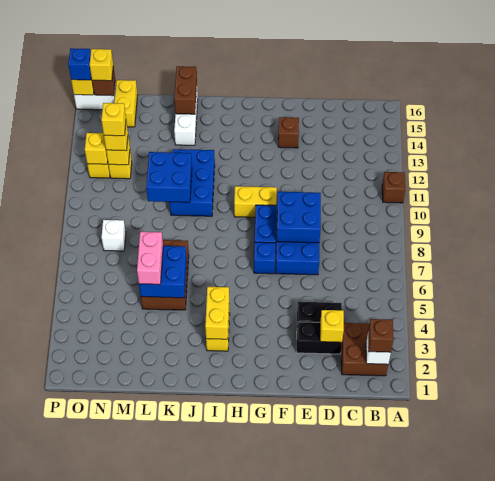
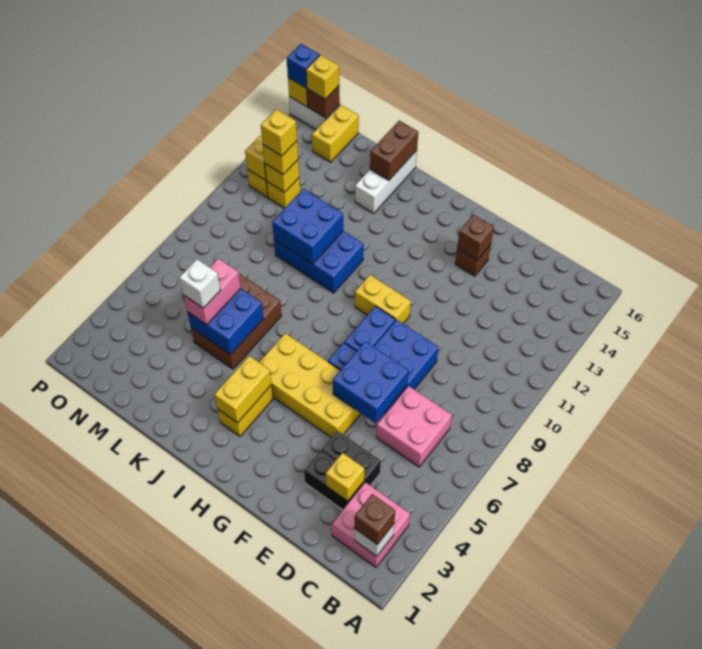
brown 1x1 brick [382,172,405,203] -> brown 1x1 brick moved to [457,215,494,260]
brown 2x2 brick [342,323,388,376] -> pink 2x2 brick [332,482,410,567]
none -> pink 2x2 brick [376,386,452,467]
blue 2x2 brick [277,192,321,243] -> blue 2x2 brick moved to [333,342,409,423]
none -> yellow 2x4 brick [259,333,361,437]
blue 2x3 brick [170,149,215,216] -> blue 2x3 brick turned to [274,231,364,293]
white 1x1 brick [101,220,126,251] -> white 1x1 brick moved to [179,259,220,308]

